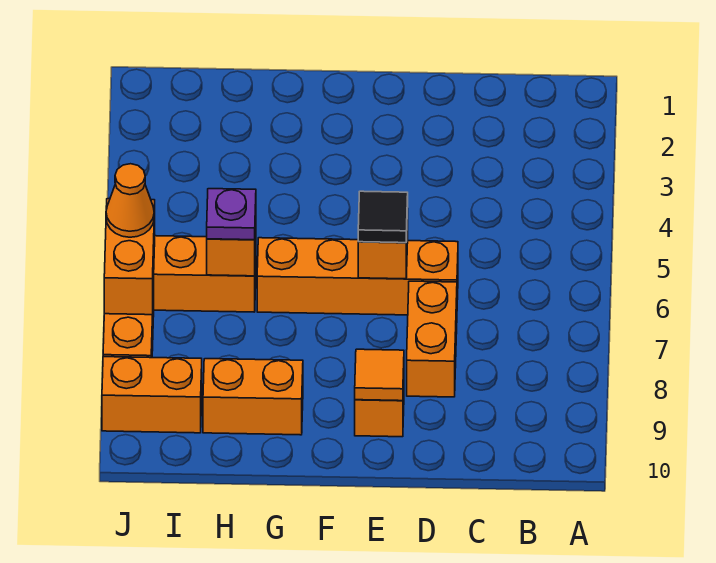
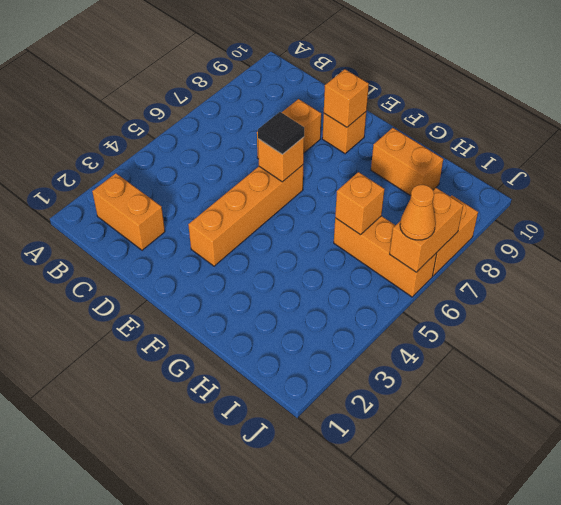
orange 1x4 brick [257,238,458,315] -> orange 1x4 brick turned to [188,165,303,266]
orange 1x1 tile [355,349,404,401] -> orange 1x1 brick [324,69,369,127]
purple 1x1 plate [207,189,256,240] -> none
orange 1x2 brick [102,357,202,433] -> orange 1x2 brick moved to [92,173,165,250]

